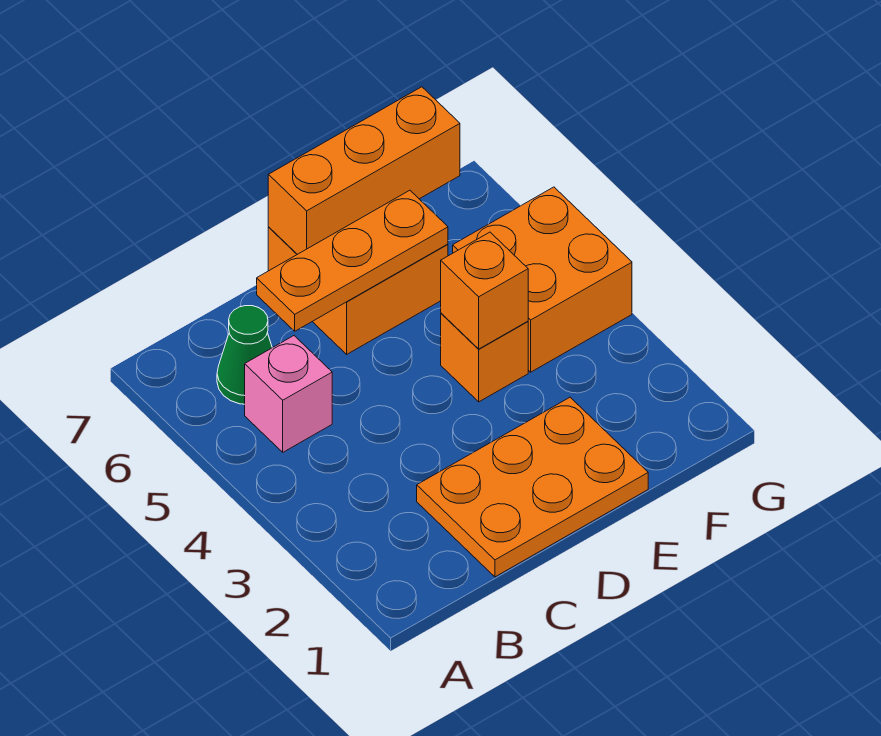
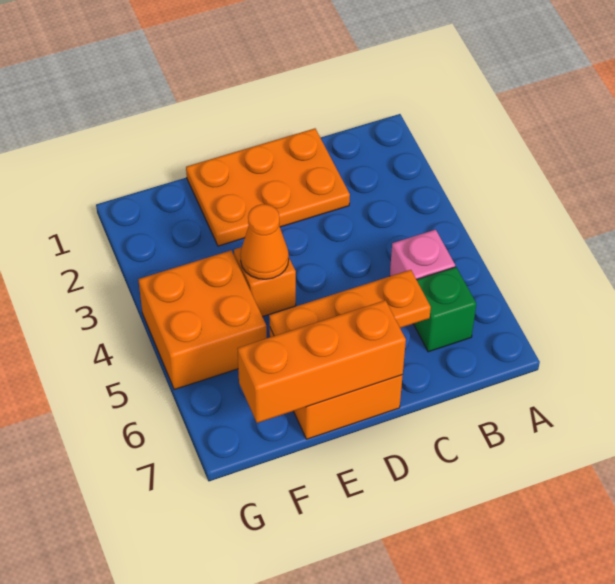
green 1x1 cone [217,306,272,404] -> green 1x1 brick [414,267,476,352]
orange 1x1 brick [441,232,528,349] -> orange 1x1 cone [240,204,289,279]

